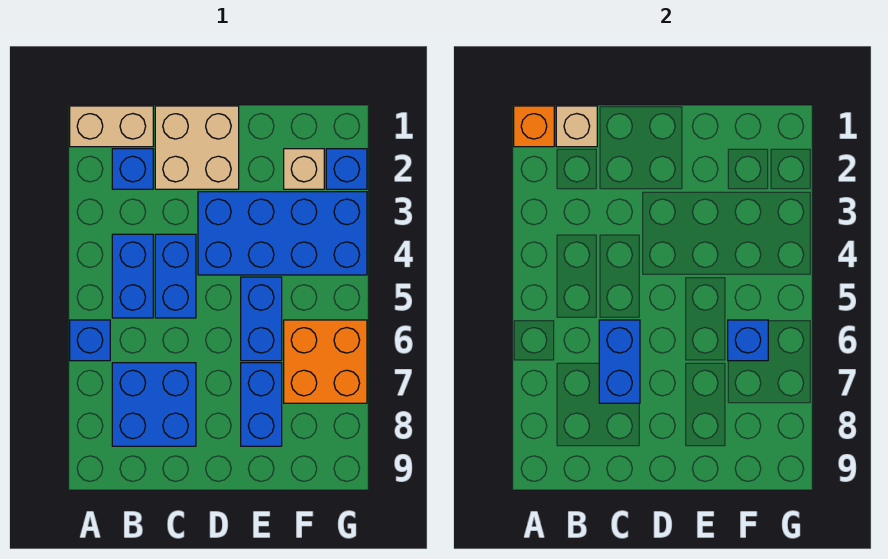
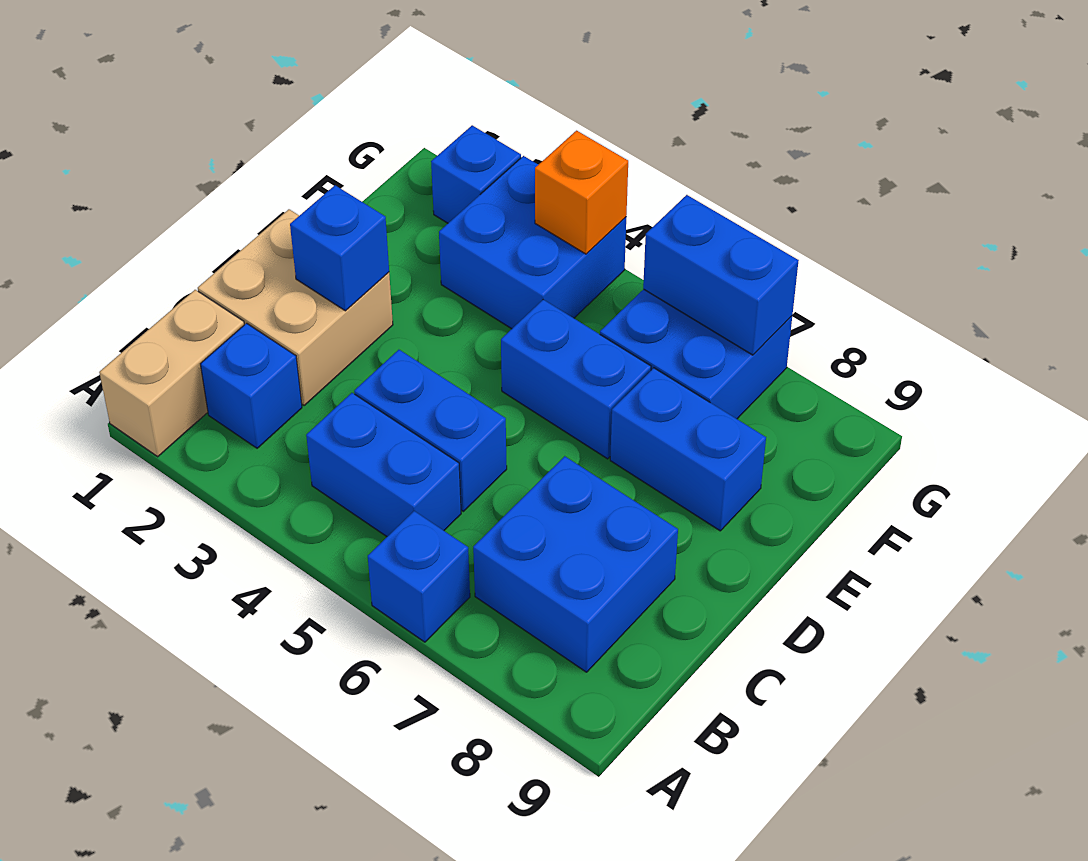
orange 1x1 brick [514,106,554,147] -> orange 1x1 brick moved to [535,131,628,254]
tan 1x1 brick [556,106,597,147] -> none
blue 1x2 brick [599,320,640,403] -> blue 1x2 brick moved to [643,195,799,355]
blue 2x4 brick [198,192,367,275] -> blue 2x2 brick [439,156,626,329]
tan 1x1 brick [284,149,324,189] -> none
orange 2x2 brick [284,320,367,403] -> blue 2x2 brick [600,289,792,419]
blue 1x1 brick [728,320,768,361] -> blue 1x1 brick moved to [290,185,389,311]

